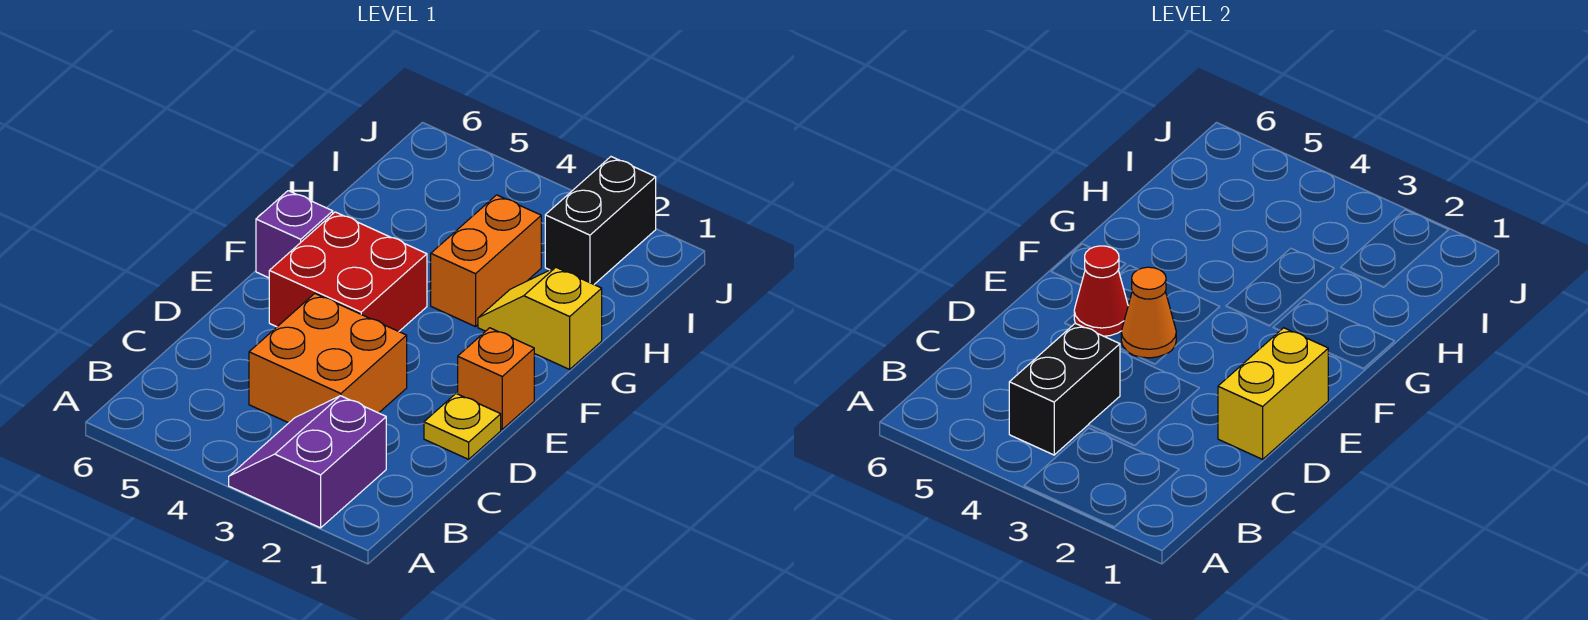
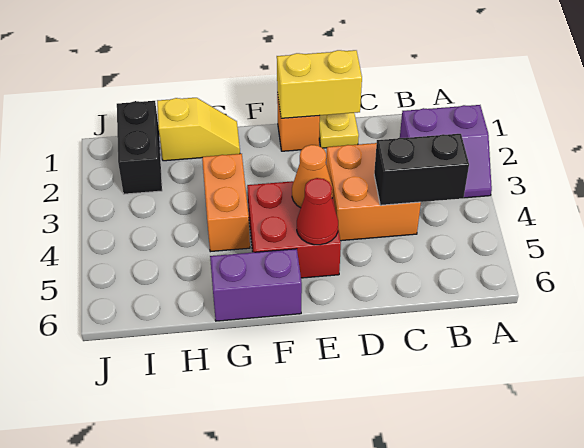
purple 1x1 brick [256,191,333,278] -> purple 1x2 brick [210,249,302,321]
yellow 1x2 slope [478,267,602,369] -> yellow 1x2 slope turned to [157,98,240,161]
orange 1x2 brick [431,195,541,327] -> orange 1x2 brick turned to [202,154,250,252]
black 1x2 brick [545,157,656,284] -> black 1x2 brick turned to [117,101,162,194]

